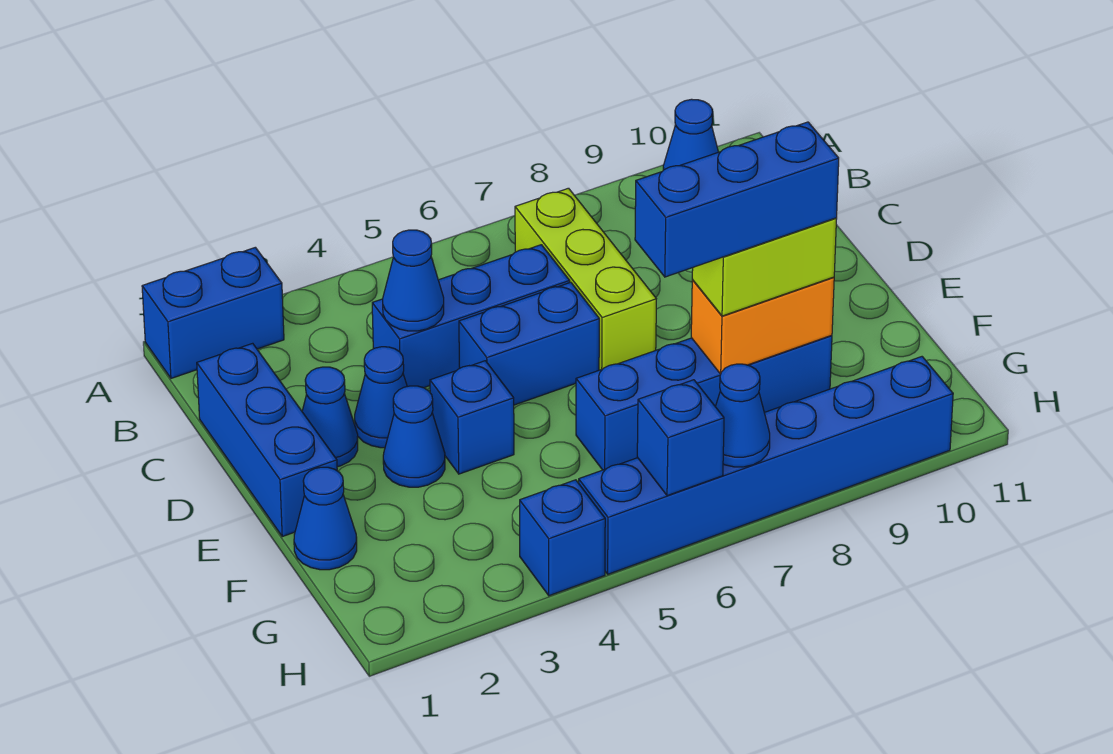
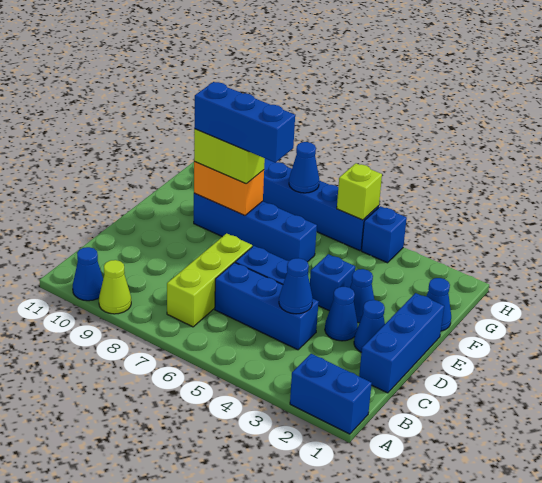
none -> lime 1x1 cone [99,260,131,314]
none -> lime 1x1 brick [337,163,382,220]
blue 1x1 brick [637,380,724,496] -> none

